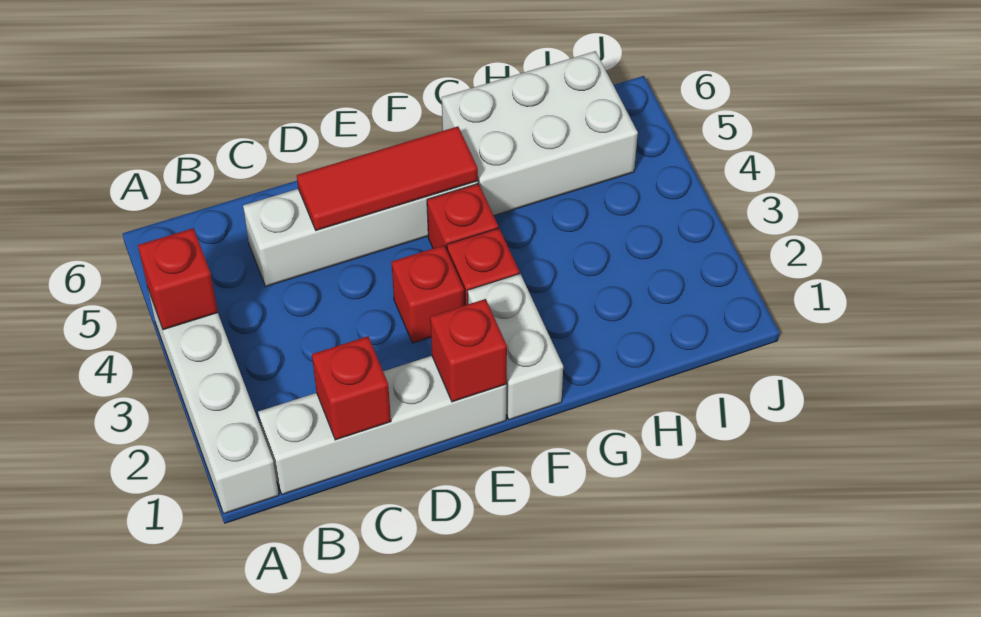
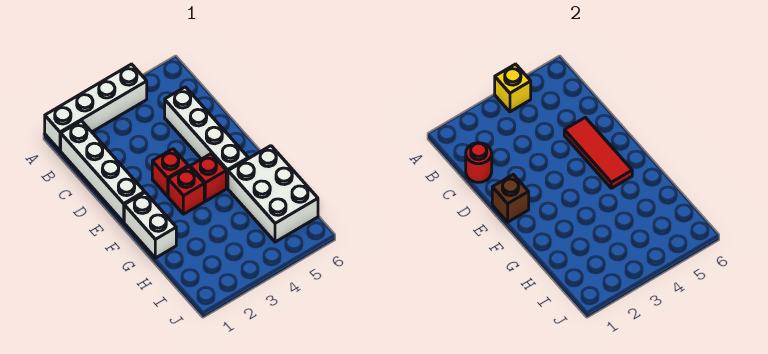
red 1x1 brick [138,228,218,330] -> yellow 1x1 brick [495,64,531,112]
red 1x1 brick [312,336,391,440] -> red 1x1 round brick [466,143,492,182]
red 1x1 brick [430,299,507,402] -> brown 1x1 brick [492,175,529,222]
white 1x2 brick [468,274,563,420] -> white 1x2 brick turned to [124,193,176,258]

